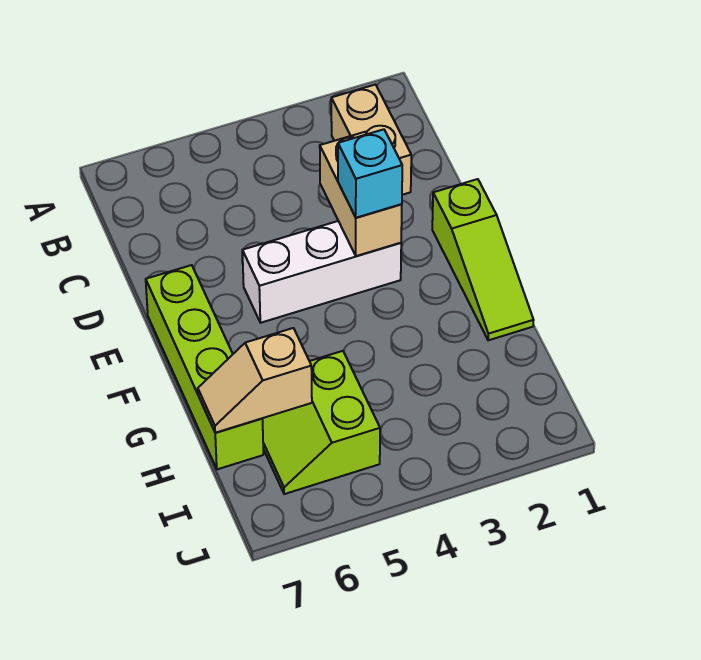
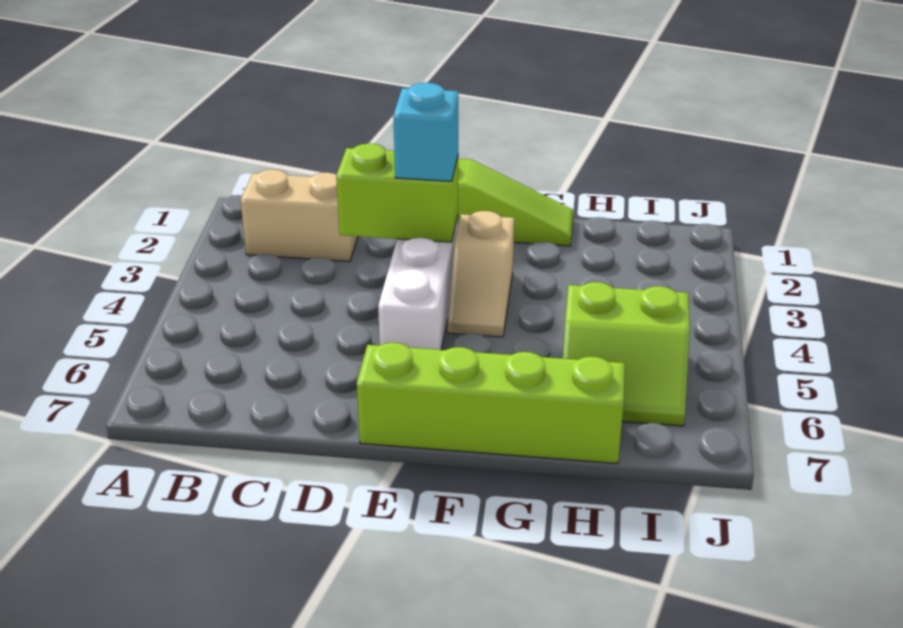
tan 1x2 brick [320,132,402,256] -> lime 1x2 brick [336,144,458,242]
tan 1x2 slope [198,328,312,433] -> tan 1x2 slope moved to [448,211,514,337]

